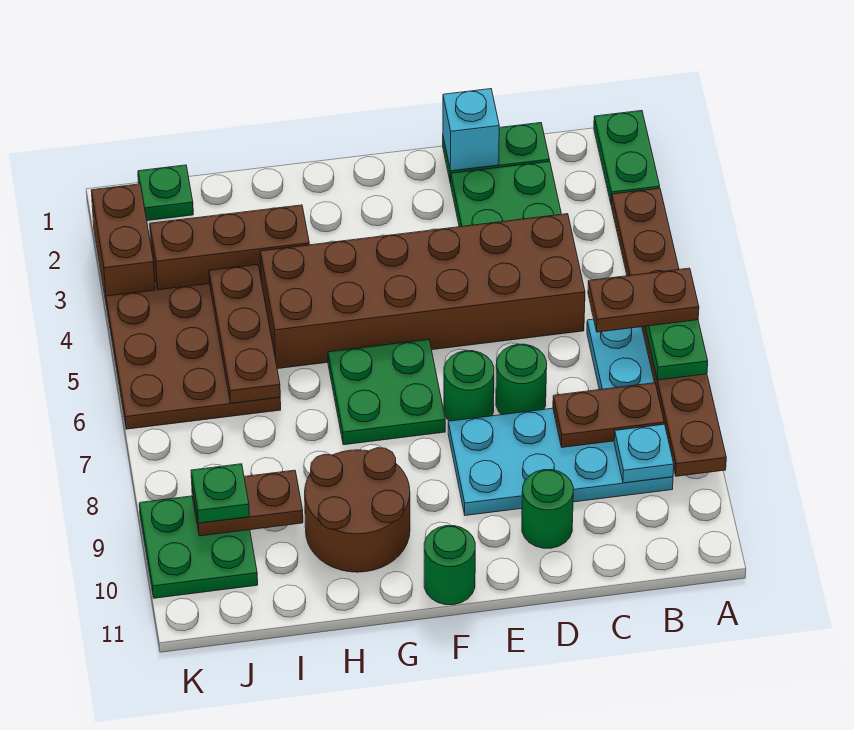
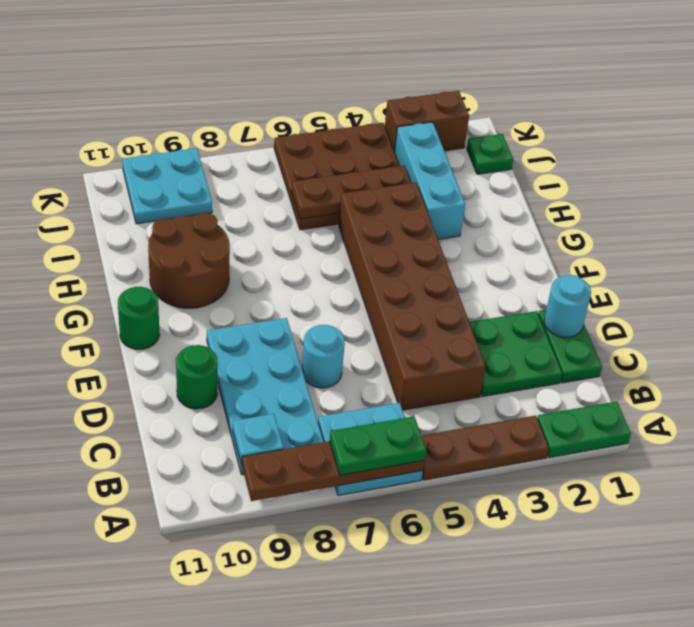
brown 1x2 plate [588,268,699,332] -> none
brown 1x2 plate [553,383,664,447] -> none
cyan 1x1 brick [443,89,499,171] -> cyan 1x1 round brick [544,275,591,337]
green 1x1 round brick [496,344,547,415] -> cyan 1x1 round brick [302,325,345,388]
green 1x1 round brick [444,351,494,421] -> none
green 2x2 plate [328,339,445,445] -> none
brown 1x3 brick [150,205,309,290] -> cyan 1x3 brick [395,122,465,239]
brown 1x2 plate [192,470,303,536] -> none
green 2x2 plate [139,496,258,598] -> cyan 2x2 plate [122,148,212,224]
green 1x1 plate [191,464,249,523] -> none

